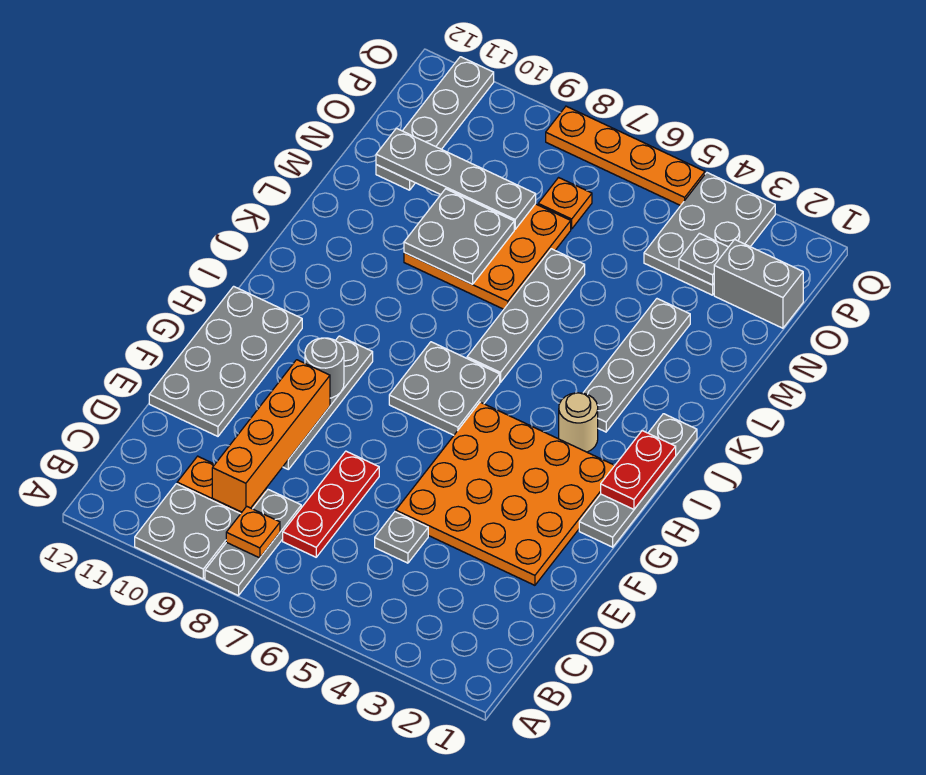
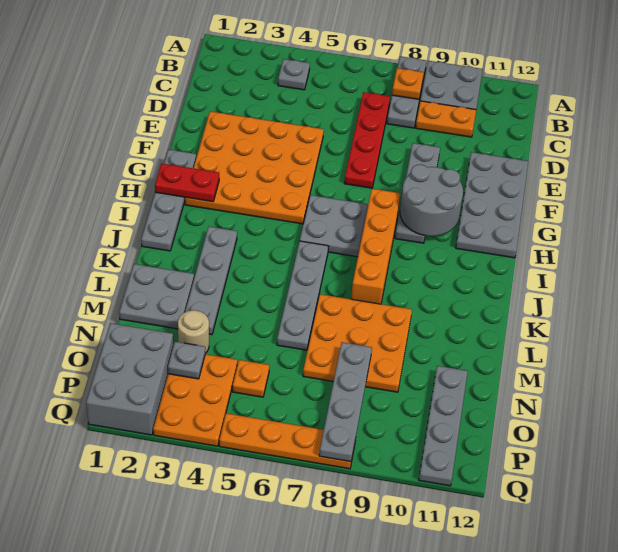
red 1x3 plate [283,451,379,557] -> red 1x4 plate [344,92,390,188]
orange 1x4 brick [212,360,330,512] -> orange 1x4 brick moved to [351,189,401,304]
grey 1x1 plate [375,512,428,563] -> grey 1x1 plate moved to [278,59,310,90]
grey 1x1 round brick [305,338,344,398] -> grey 2x2 round brick [400,165,463,236]
red 1x2 plate [601,431,676,509] -> red 1x2 plate turned to [155,164,219,202]
tan 1x1 round brick [559,393,598,452] -> tan 1x1 round brick moved to [178,310,209,353]
grey 2x2 plate [404,189,514,284] -> grey 2x2 plate moved to [119,264,194,329]
grey 1x4 plate [376,128,536,229] -> grey 1x4 plate turned to [319,342,372,462]
grey 1x2 brick [714,240,803,328] -> grey 2x3 brick [86,323,173,435]
grey 2x3 plate [644,173,775,295] -> orange 2x3 plate [153,354,237,446]
orange 1x1 plate [538,178,592,229] -> orange 1x1 plate moved to [233,360,269,397]

